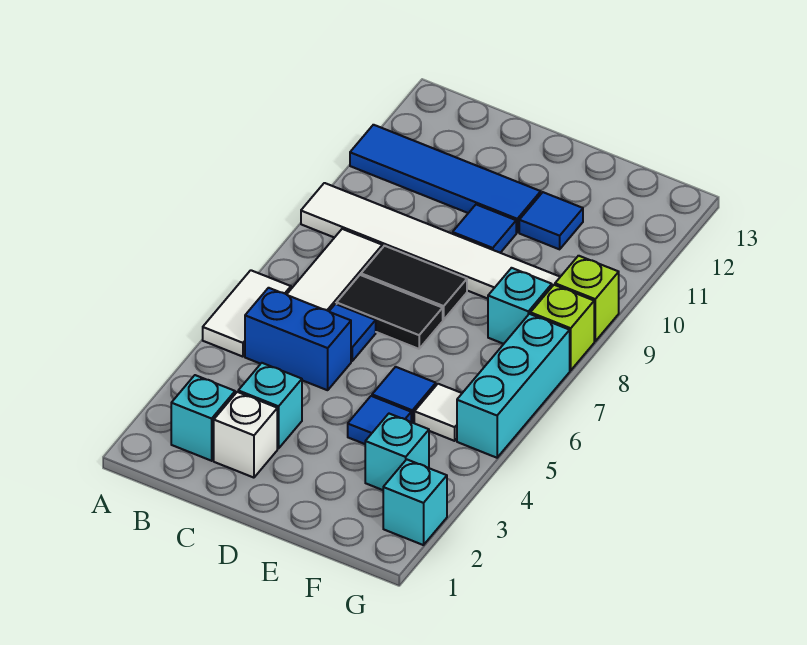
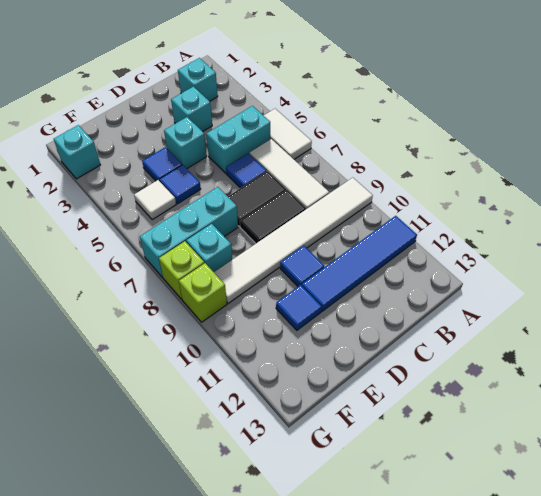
blue 1x2 brick [245,288,351,390] -> cyan 1x2 brick [206,106,270,173]
white 1x1 brick [214,392,277,478] -> none
cyan 1x1 brick [365,414,429,490] -> cyan 1x1 brick moved to [164,117,207,168]
cyan 1x3 brick [457,314,570,458] -> cyan 1x3 brick turned to [140,187,238,277]

